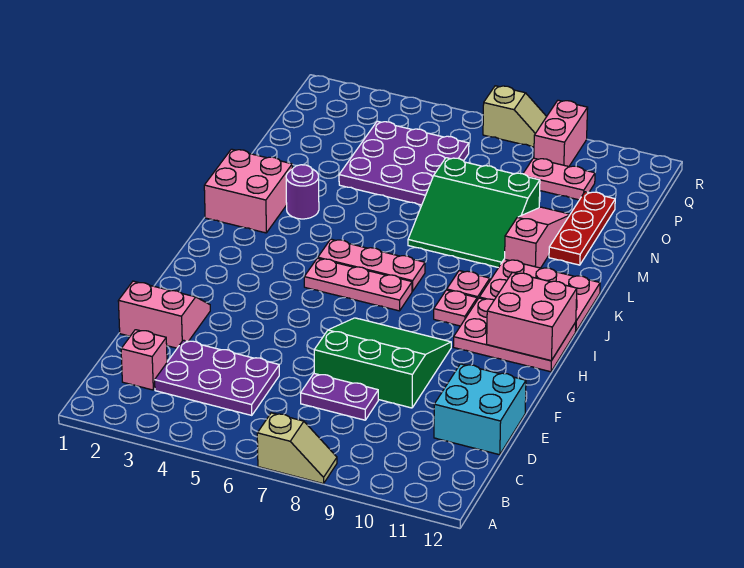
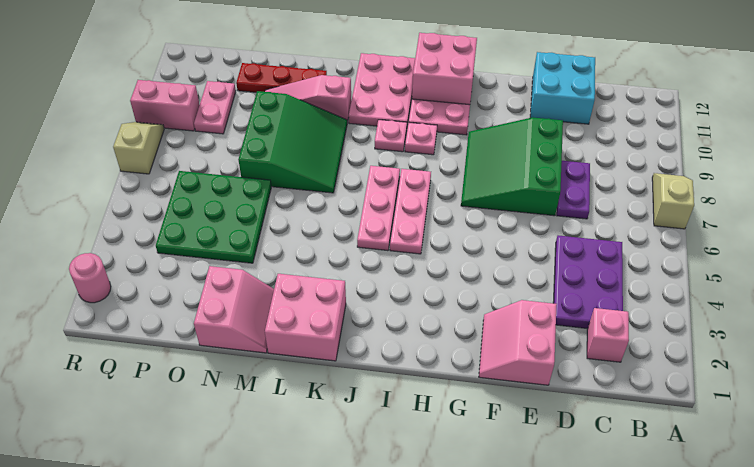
purple 1x1 round brick [286,165,319,219] -> none
none -> pink 2x2 slope [194,266,274,353]
purple 3x3 plate [339,121,469,205] -> green 3x3 plate [156,171,271,263]
none -> pink 1x1 round brick [69,253,111,303]

